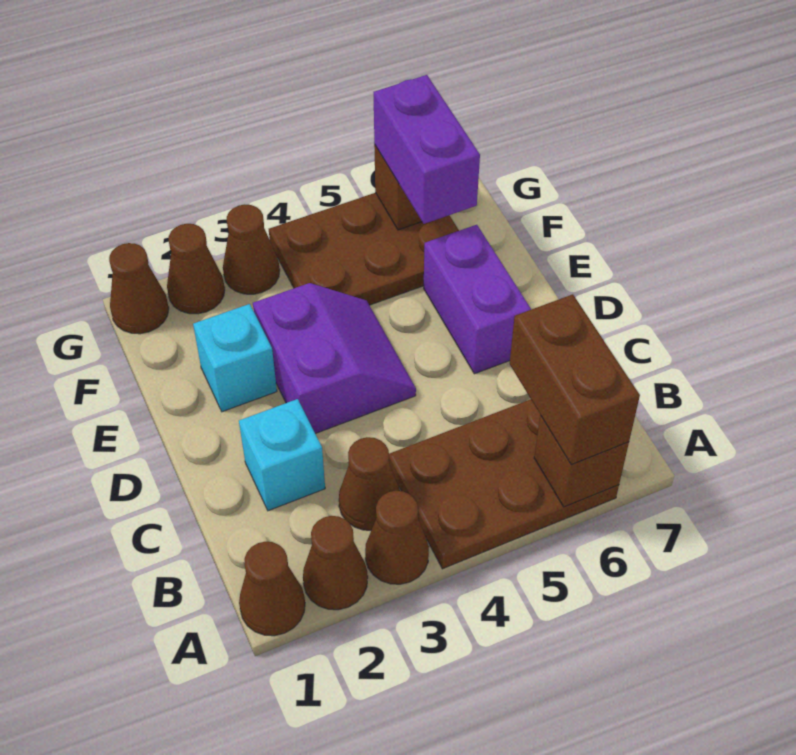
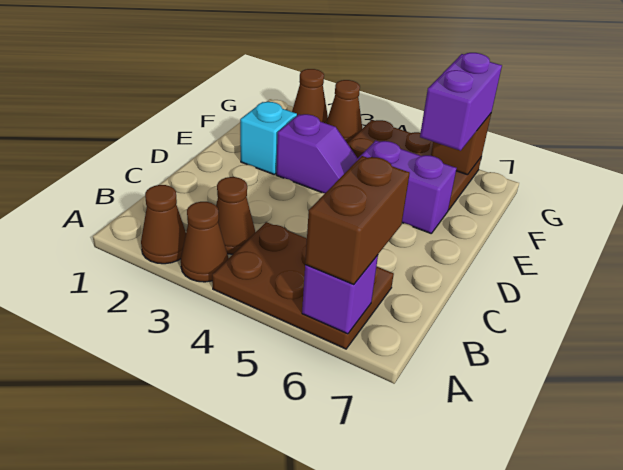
brown 1x1 cone [239,542,305,636] -> none
brown 1x1 brick [534,415,629,507] -> purple 1x1 brick [302,255,378,334]
cyan 1x1 brick [239,399,325,511] -> none
purple 2x2 slope [253,283,416,434] -> purple 1x2 slope [276,114,358,193]
purple 1x2 brick [424,225,531,374] -> purple 1x2 brick turned to [356,140,457,233]
brown 1x1 cone [109,243,169,334] -> none

